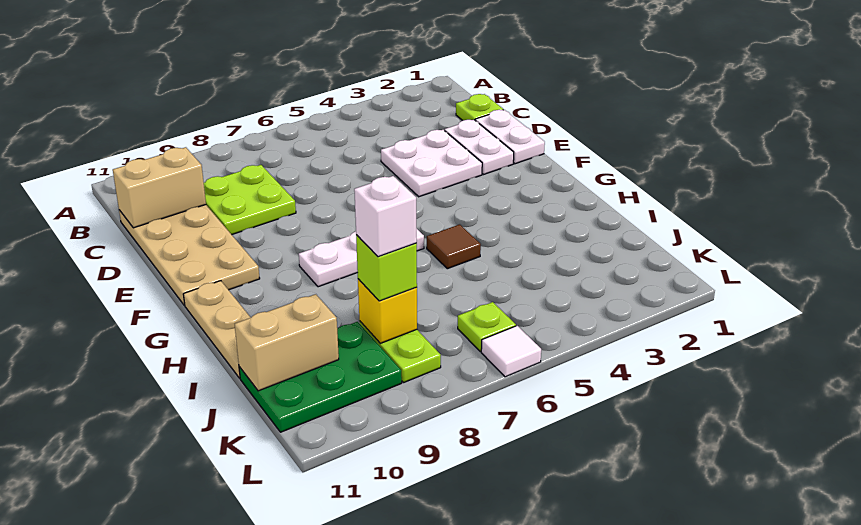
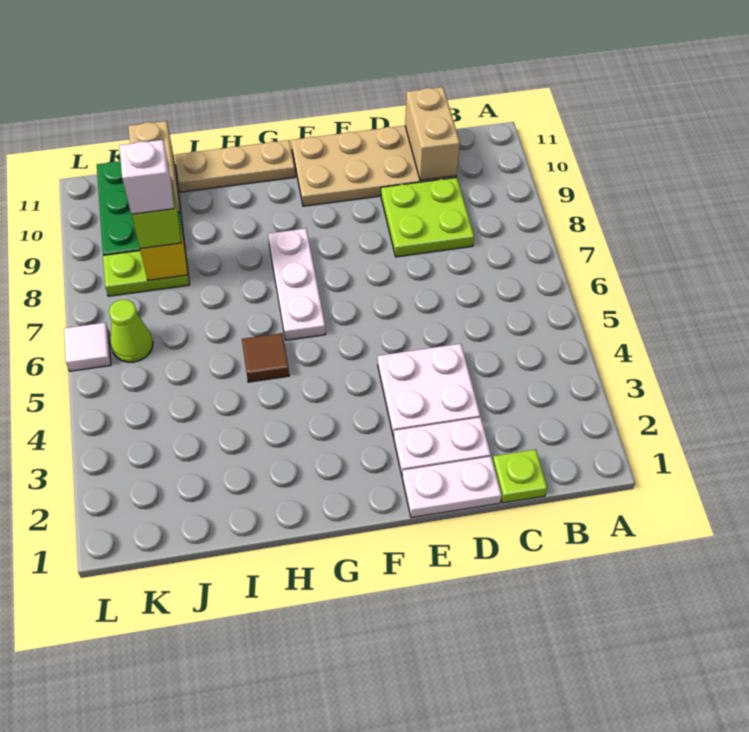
lime 1x1 plate [458,302,516,352] -> lime 1x1 cone [109,299,153,362]

